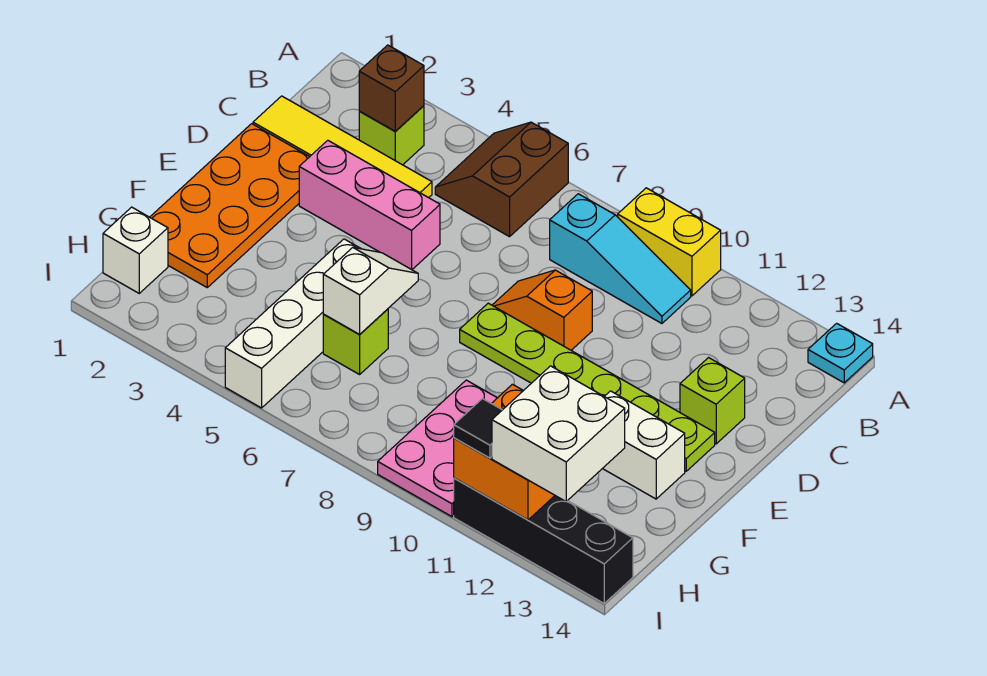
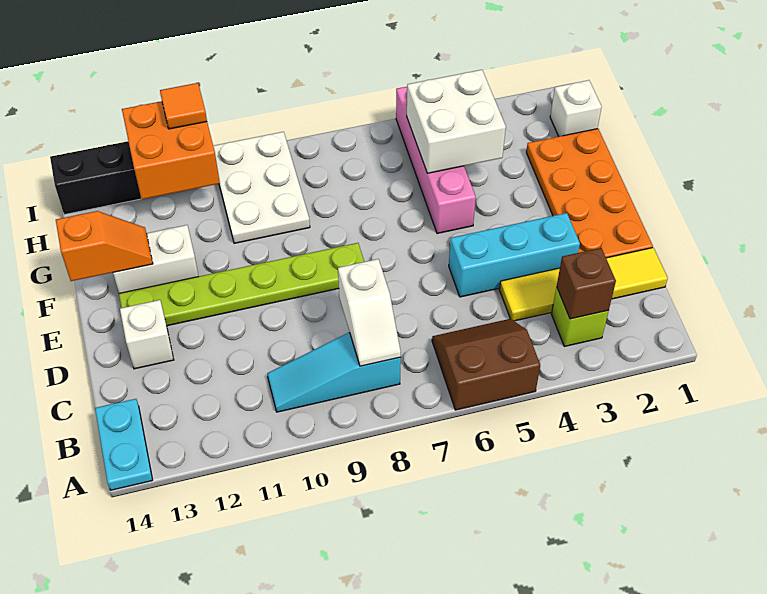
brown 2x2 slope [435,122,568,237] -> brown 2x2 slope turned to [432,319,540,410]
yellow 1x2 brick [618,188,721,296] -> none
cyan 1x1 plate [808,323,873,383] -> cyan 1x2 plate [95,399,152,490]
pink 1x3 brick [299,140,440,269] -> cyan 1x3 brick [449,213,580,297]
orange 1x2 slope [492,270,592,350] -> orange 1x2 slope moved to [56,211,153,281]
lime 1x1 brick [680,358,745,444] -> white 1x1 brick [120,300,174,369]
white 1x4 brick [225,239,361,408] -> pink 1x4 brick [396,87,476,234]
white 1x2 slope [323,248,418,335] -> white 1x2 slope moved to [338,259,401,366]
lime 1x1 brick [323,309,388,374] -> none
pink 2x3 plate [378,380,497,517] -> white 2x3 plate [213,132,310,243]
white 2x2 brick [492,366,625,502] -> white 2x2 brick moved to [407,70,506,173]
black 1x1 tile [454,399,502,458] -> orange 1x1 tile [160,83,207,129]

